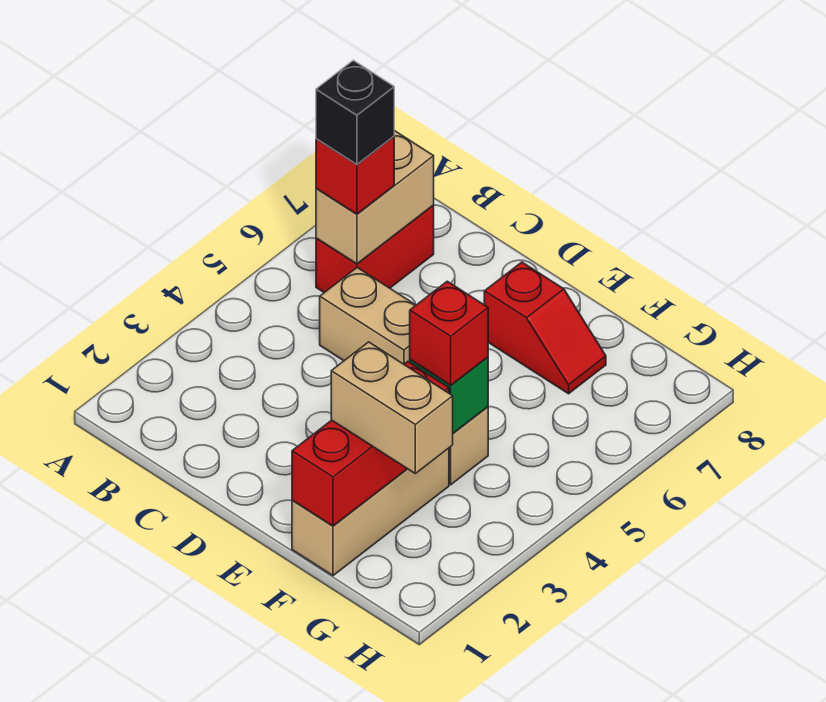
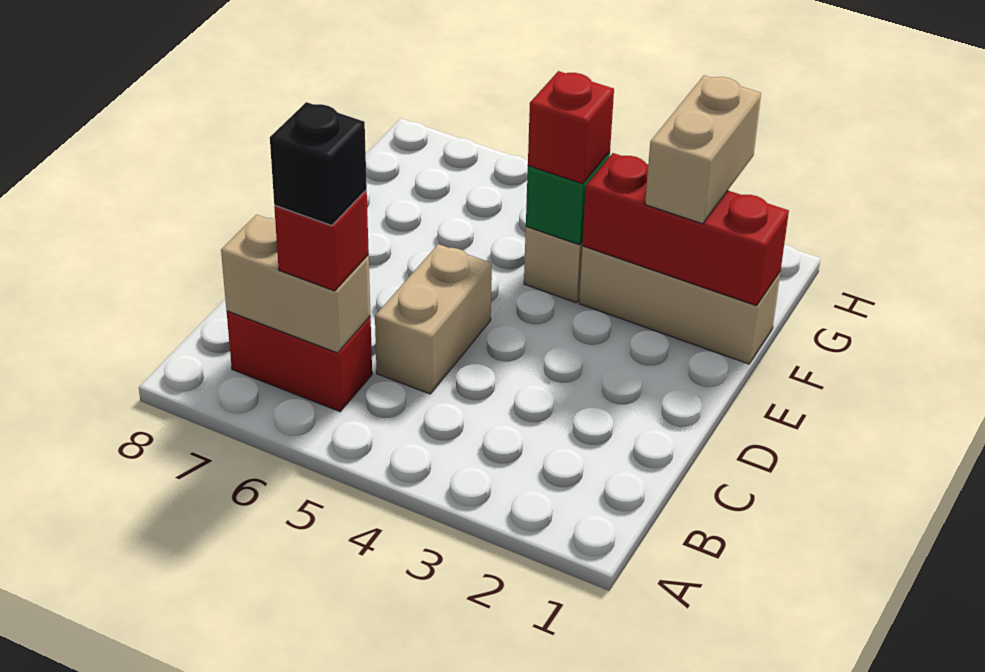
red 1x2 slope [484,262,606,394] -> none

